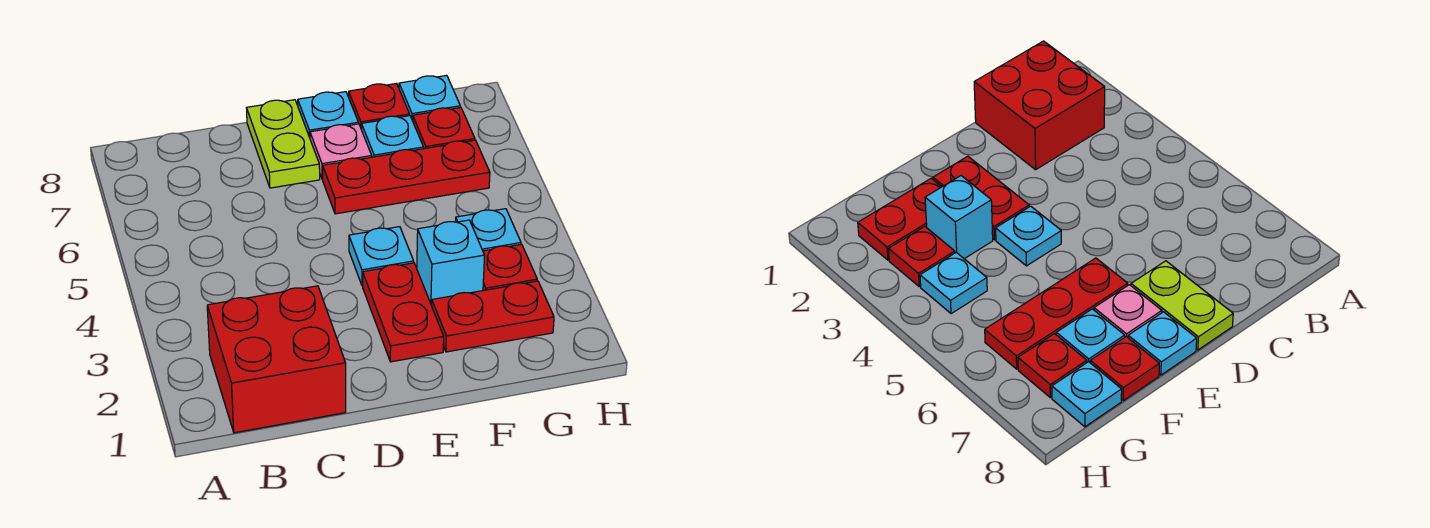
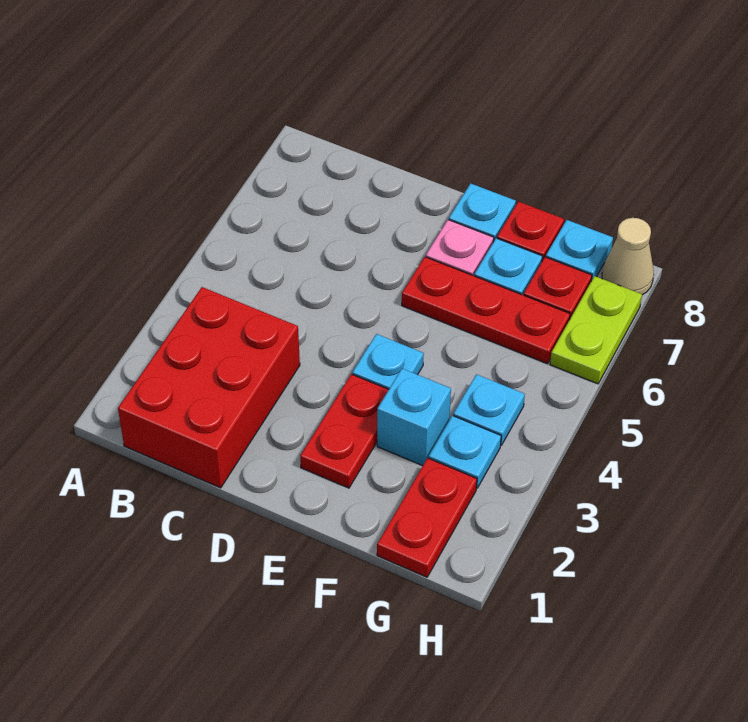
red 2x2 brick [207,286,346,433] -> red 2x3 brick [118,287,300,488]
lime 1x2 plate [247,100,320,188] -> lime 1x2 plate moved to [550,276,642,384]
red 1x2 plate [432,281,554,352] -> red 1x2 plate turned to [377,458,477,577]
red 1x1 plate [483,244,537,291] -> cyan 1x1 plate [429,416,501,488]
none -> tan 1x1 cone [602,218,654,295]

